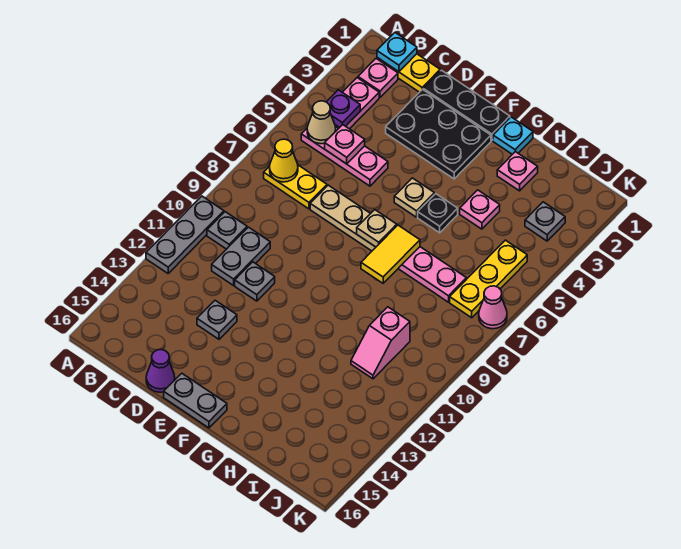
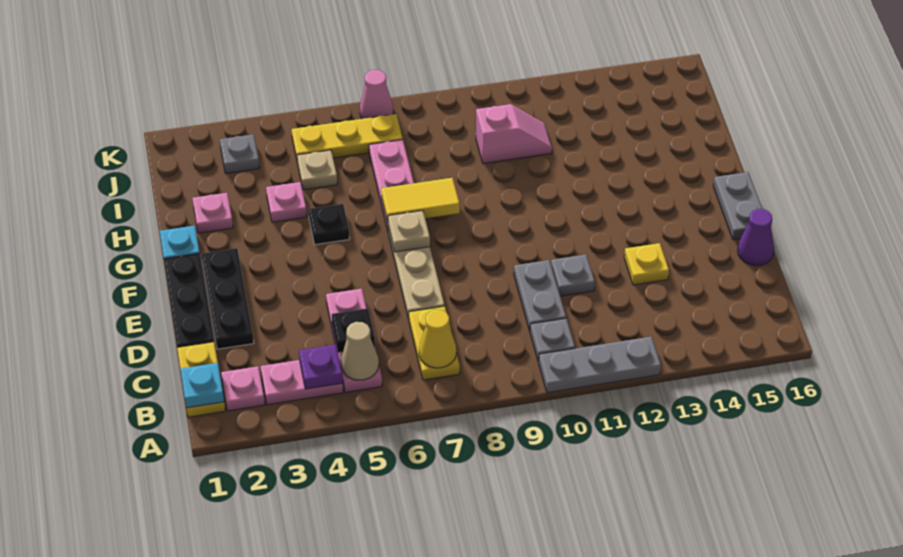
pink 1x1 plate [325,125,365,164] -> black 1x1 plate [332,308,375,352]
grey 1x2 plate [212,227,270,285] -> grey 1x2 plate turned to [514,260,566,331]
black 2x3 plate [386,89,491,179] -> black 1x3 plate [202,248,254,349]
grey 1x1 plate [197,300,237,339] -> yellow 1x1 plate [624,243,669,285]
tan 1x1 plate [394,178,434,217] -> tan 1x1 plate moved to [297,150,337,190]

